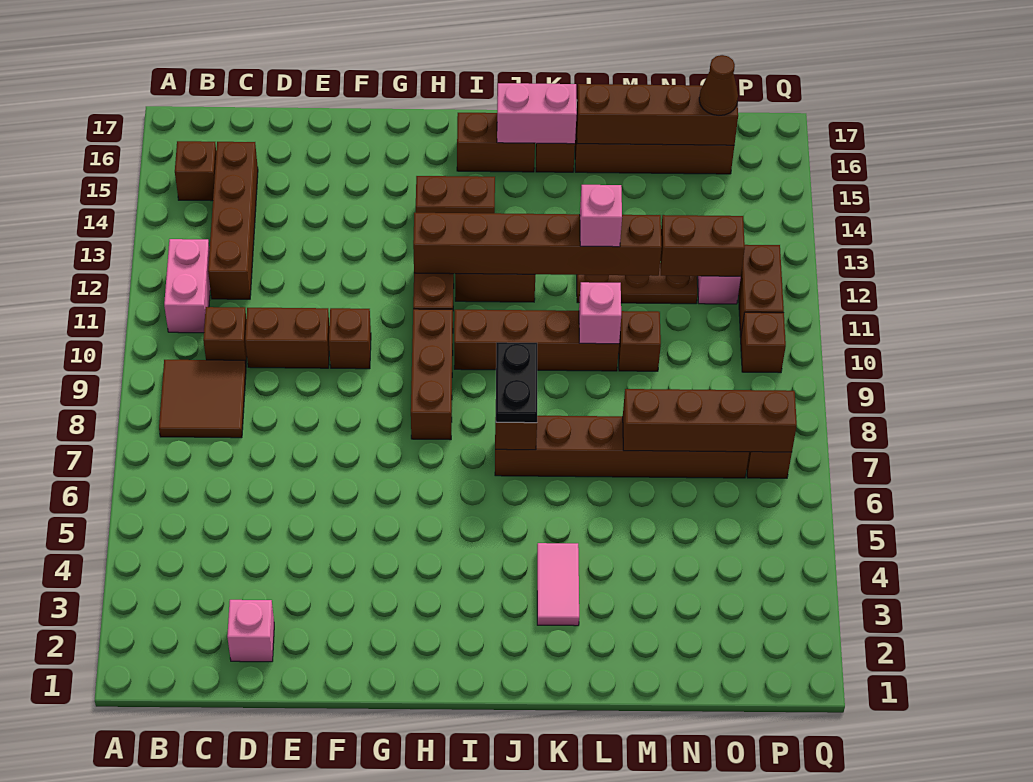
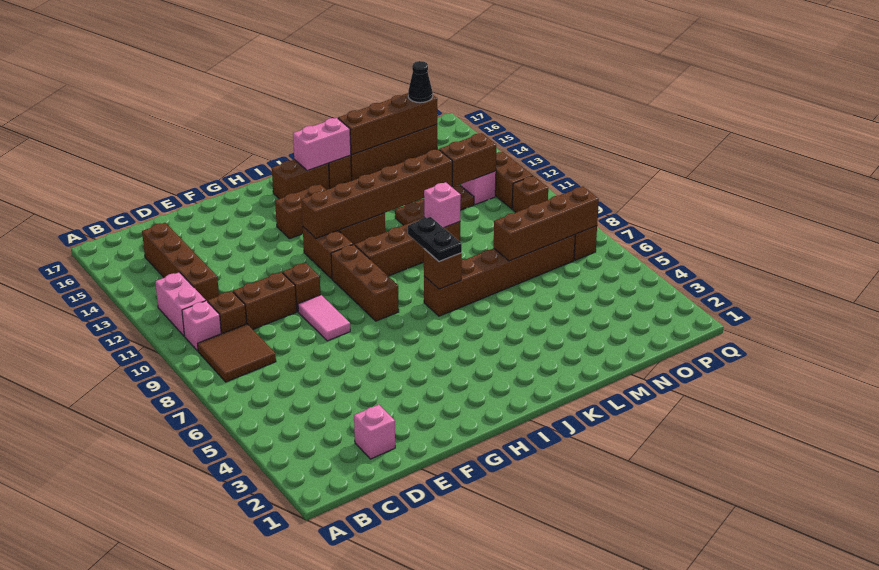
brown 1x1 brick [175,141,216,201] -> none
pink 1x2 tile [537,543,579,626] -> pink 1x2 tile moved to [298,295,350,341]
pink 1x1 brick [580,185,622,247] -> pink 1x1 brick moved to [182,301,221,351]
brown 1x1 brick [618,311,661,371] -> none
brown 1x1 cone [699,55,738,116] -> black 1x1 cone [408,61,433,103]

